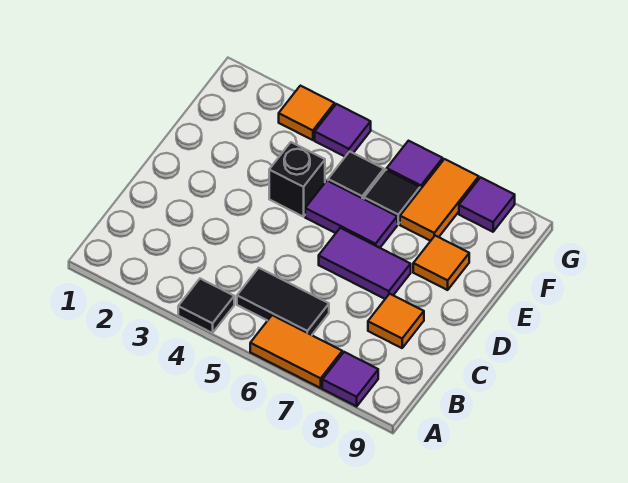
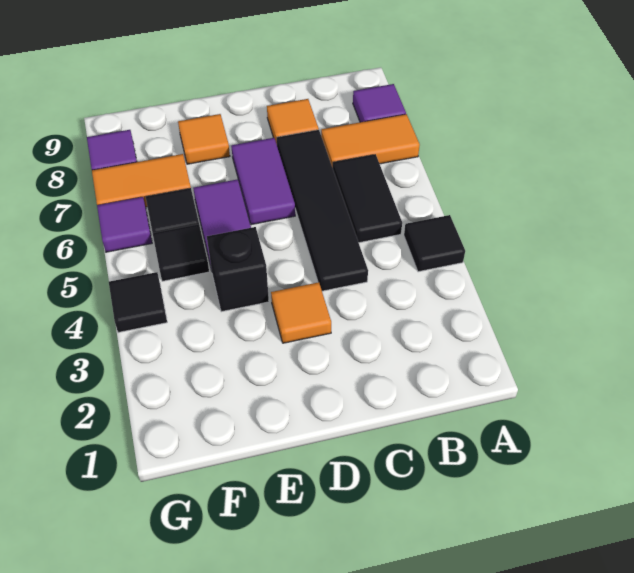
orange 1x2 tile [250,315,342,388] -> orange 1x2 tile turned to [321,114,420,168]
none -> black 1x4 tile [277,130,368,291]
orange 1x1 tile [279,86,335,140] -> orange 1x1 tile moved to [271,282,331,343]
purple 1x1 tile [315,104,371,157] -> black 1x1 tile [109,272,167,333]

